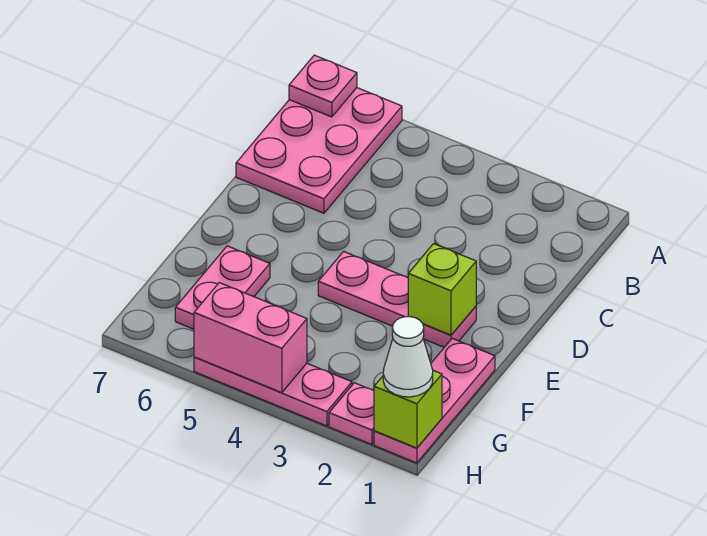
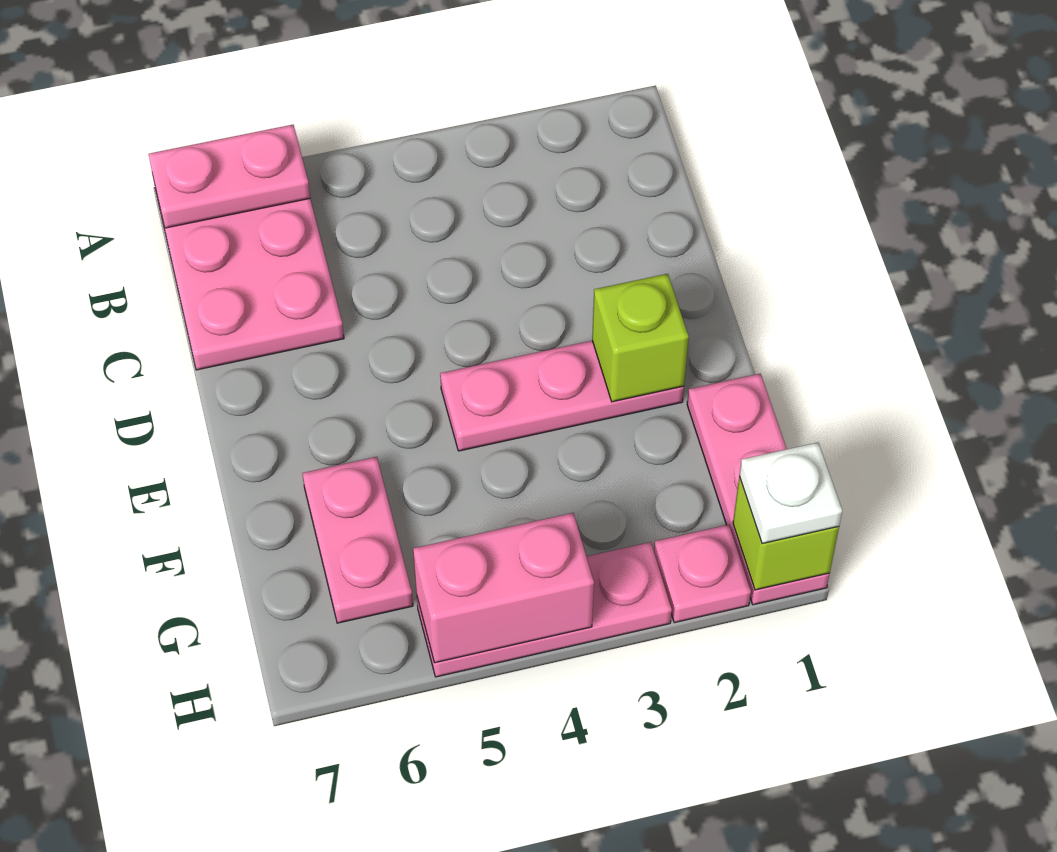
pink 1x1 plate [289,55,357,117] -> pink 1x2 plate [149,125,310,228]
white 1x1 cone [383,317,433,397] -> white 1x1 plate [739,443,842,544]

